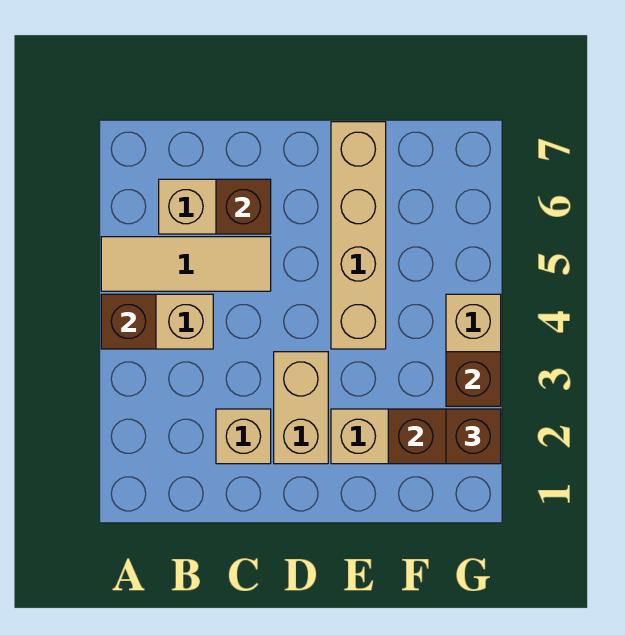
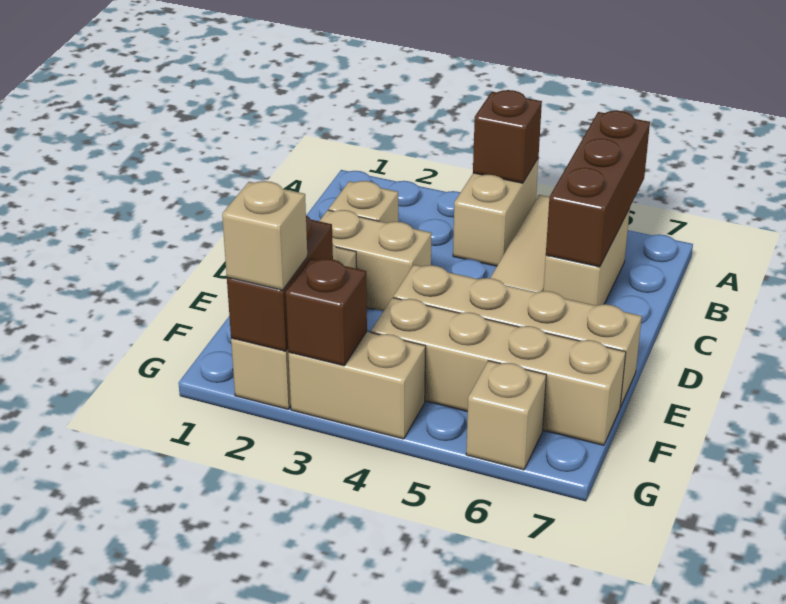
brown 1x1 brick [216,179,271,234] -> brown 1x3 brick [546,111,650,267]
none -> tan 1x4 brick [371,298,626,445]
brown 1x1 brick [446,409,501,464] -> tan 1x1 brick [222,181,307,290]
none -> tan 1x1 brick [466,361,546,470]

